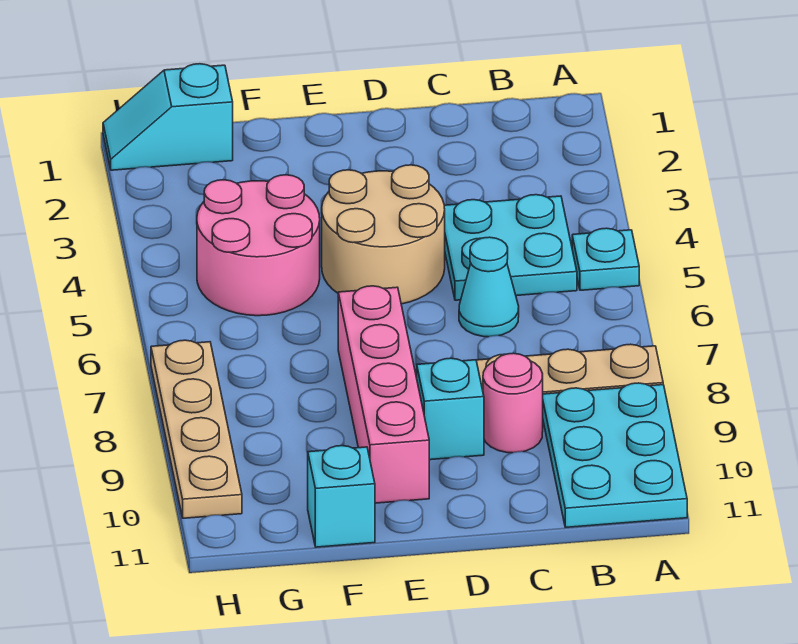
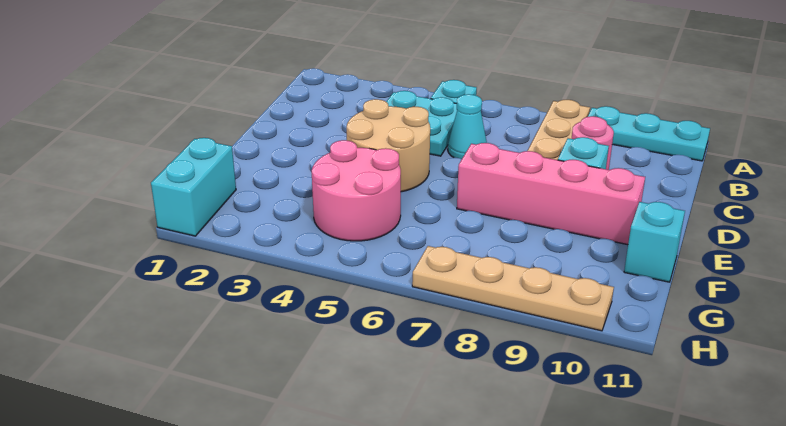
cyan 2x3 plate [543,383,687,527] -> cyan 1x3 plate [588,106,710,161]
cyan 1x2 slope [103,64,233,170] -> cyan 1x2 brick [151,138,236,236]

